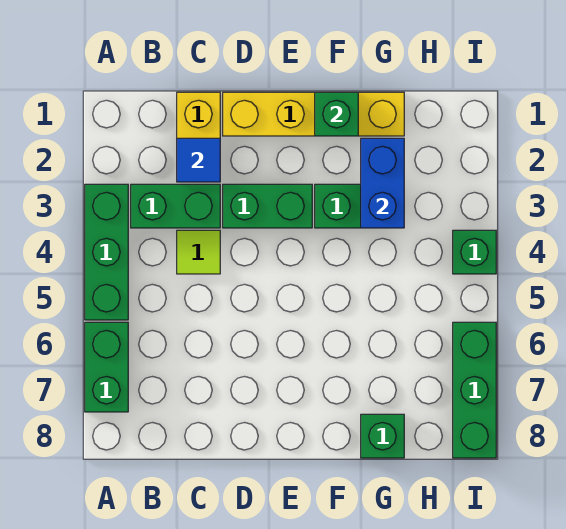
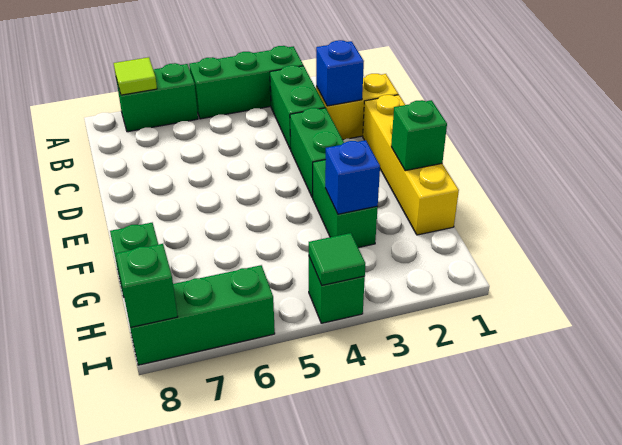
blue 1x1 tile [177,138,220,182] -> blue 1x1 brick [316,40,364,106]
lime 1x1 tile [177,230,220,274] -> lime 1x1 tile moved to [114,57,157,95]
blue 1x2 brick [361,138,404,228] -> blue 1x1 brick [325,140,380,214]
none -> green 1x1 tile [309,233,365,285]
none -> green 1x1 brick [116,244,178,327]

